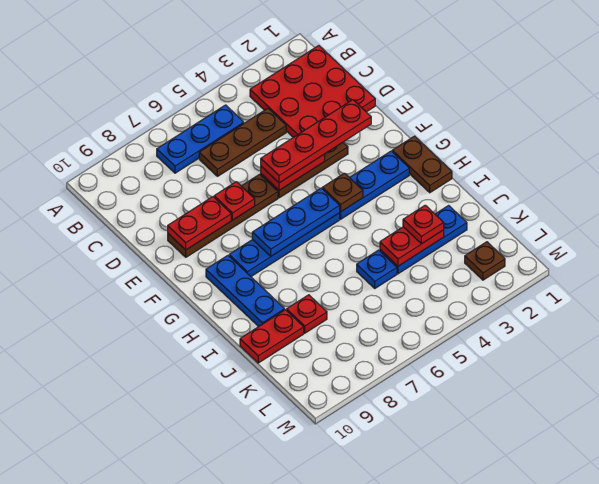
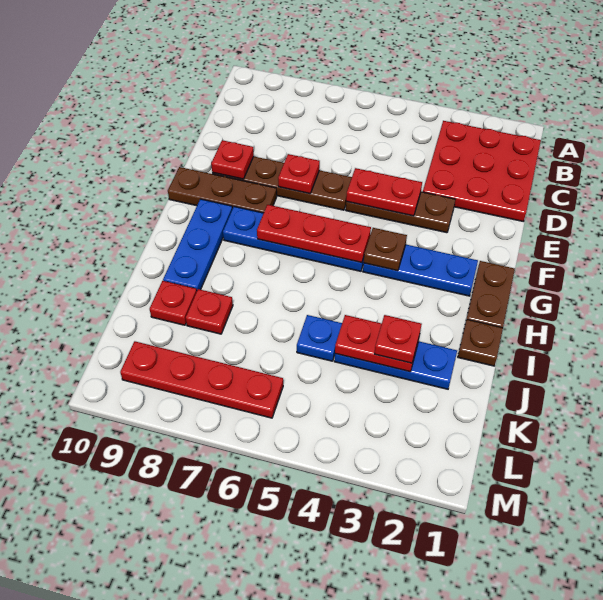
blue 1x3 plate [157,105,244,173] -> none
brown 1x3 plate [199,109,286,176] -> brown 1x3 plate moved to [168,167,277,213]
red 1x4 plate [261,100,371,183] -> red 1x4 plate moved to [120,341,283,418]
red 1x2 plate [168,197,231,250] -> red 1x1 plate [211,140,254,179]
blue 1x3 plate [252,188,340,256] -> red 1x3 plate [257,205,371,263]
red 1x2 plate [240,310,304,363] -> red 1x1 plate [150,281,197,325]
brown 1x1 plate [465,242,505,280] -> brown 1x1 plate moved to [458,320,503,366]

